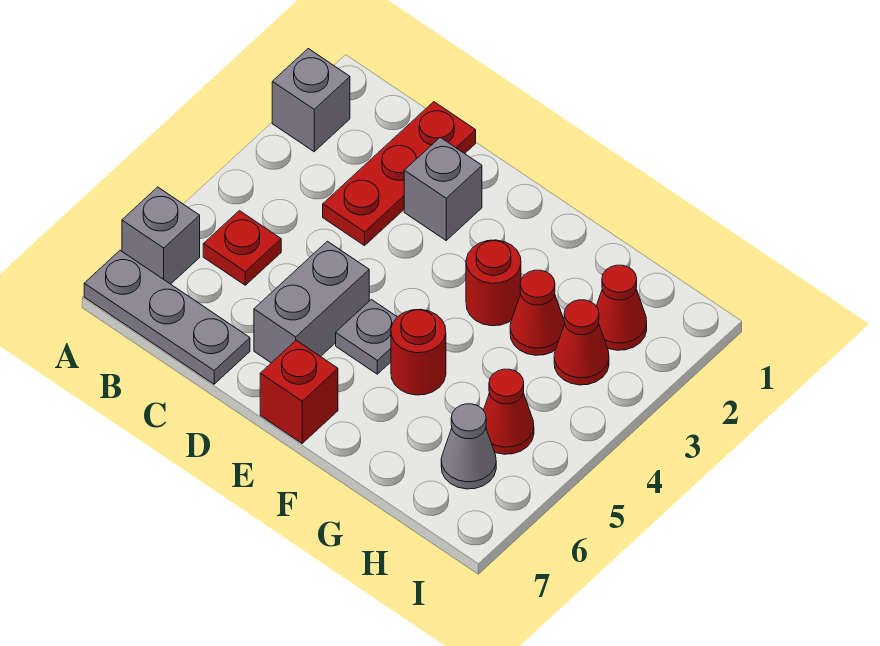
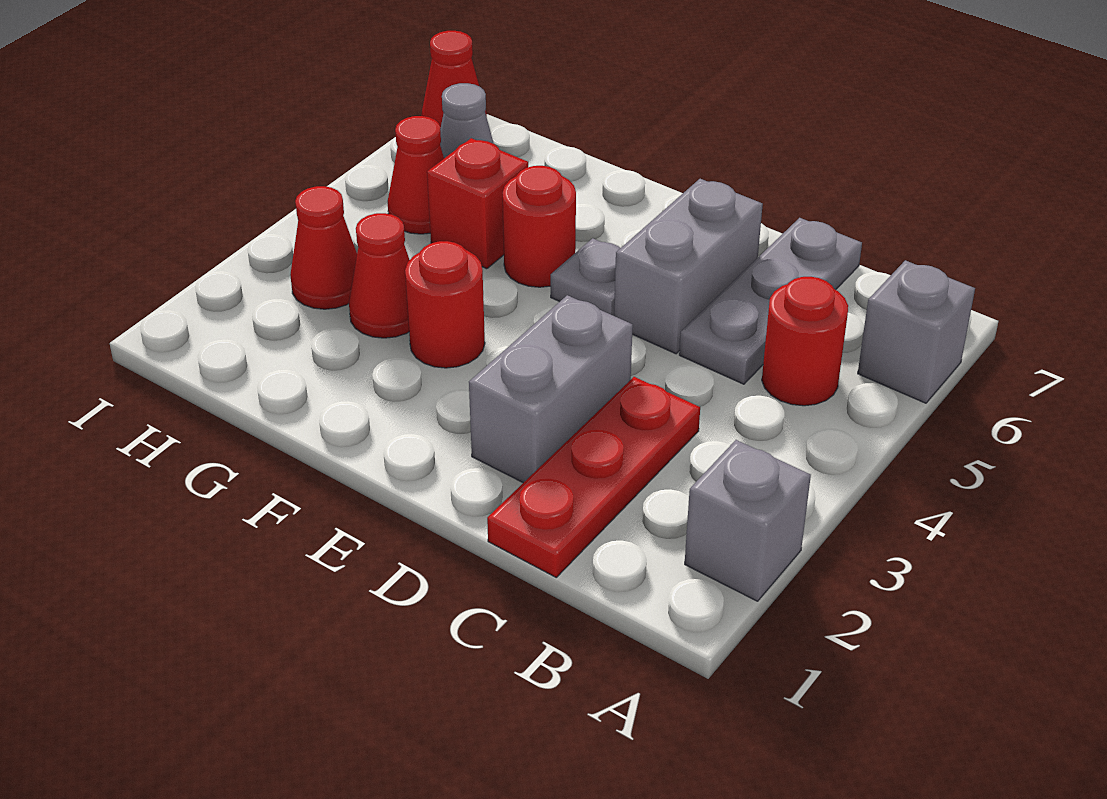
grey 1x3 plate [84,250,250,384] -> grey 1x3 plate turned to [679,218,862,384]
red 1x1 plate [203,211,281,285] -> red 1x1 round brick [762,277,848,406]
grey 1x1 brick [404,137,482,240] -> grey 1x2 brick [469,295,633,483]
red 1x1 brick [260,340,338,443] -> red 1x1 brick moved to [427,138,528,269]
red 1x1 cone [596,265,647,350] -> red 1x1 cone moved to [422,31,487,128]

